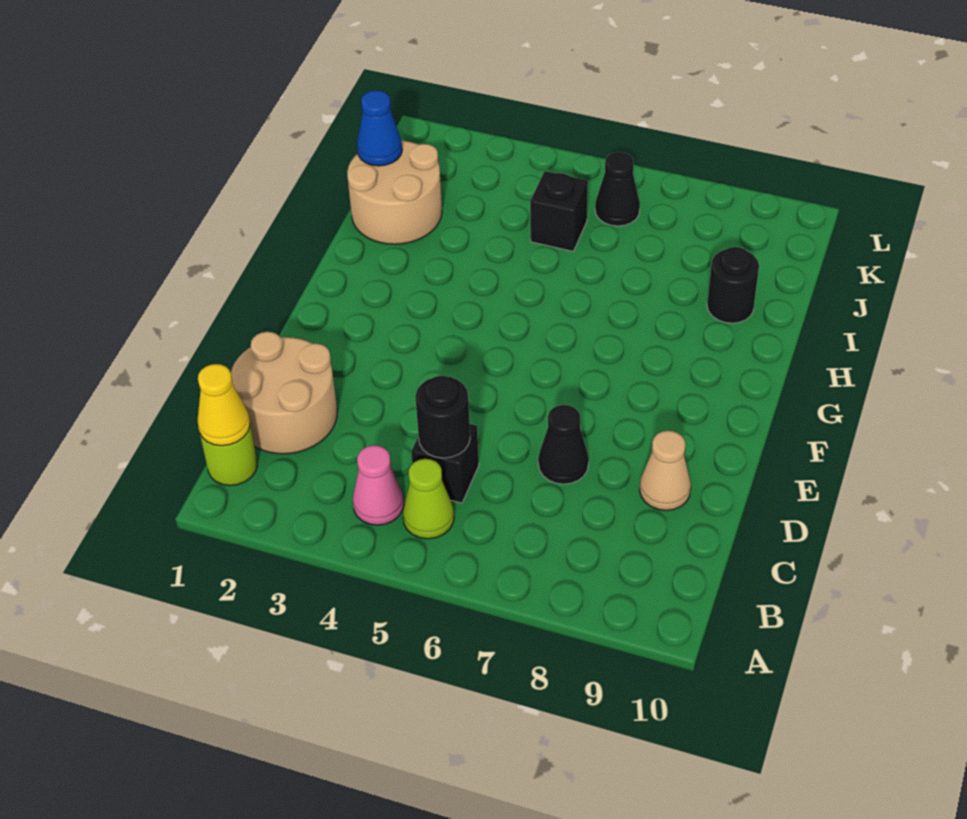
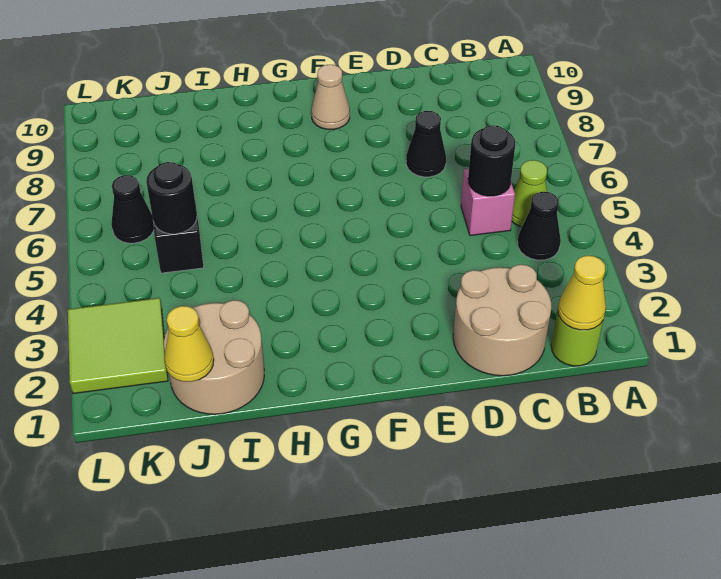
pink 1x1 cone [353,445,404,525] -> black 1x1 cone [518,192,561,260]
black 1x1 brick [411,424,479,503] -> pink 1x1 brick [461,169,515,235]
tan 1x1 cone [640,431,691,510] -> tan 1x1 cone moved to [311,65,350,129]
black 1x1 round brick [707,247,759,323] -> black 1x1 round brick moved to [146,162,197,234]
blue 1x1 cone [357,90,402,166] -> yellow 1x1 cone [164,306,214,382]
none -> lime 2x2 tile [68,298,168,394]

